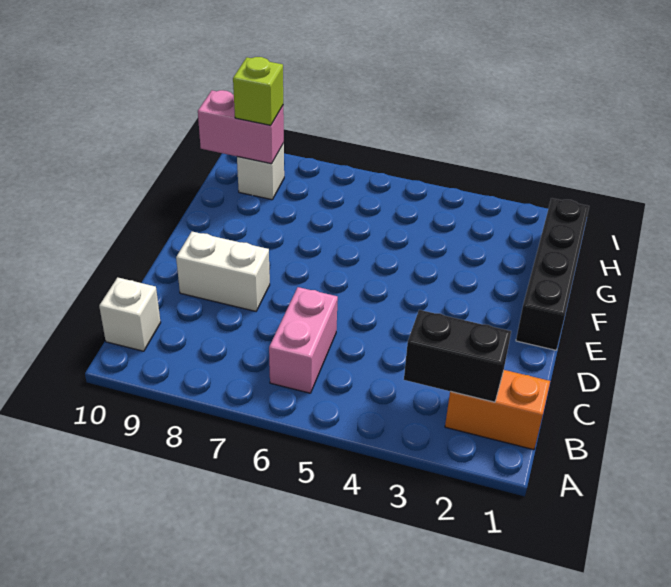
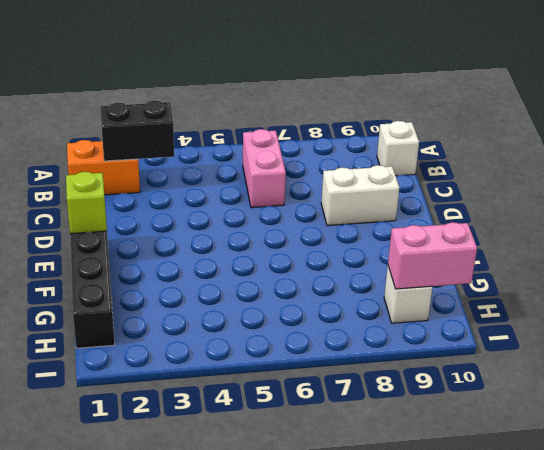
lime 1x1 brick [233,57,283,125] -> lime 1x1 brick moved to [66,172,107,234]

